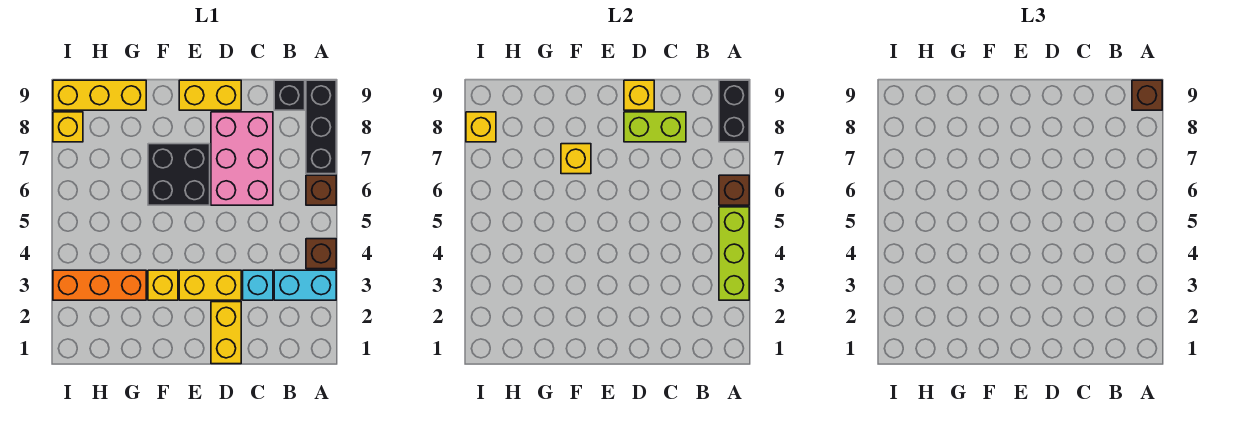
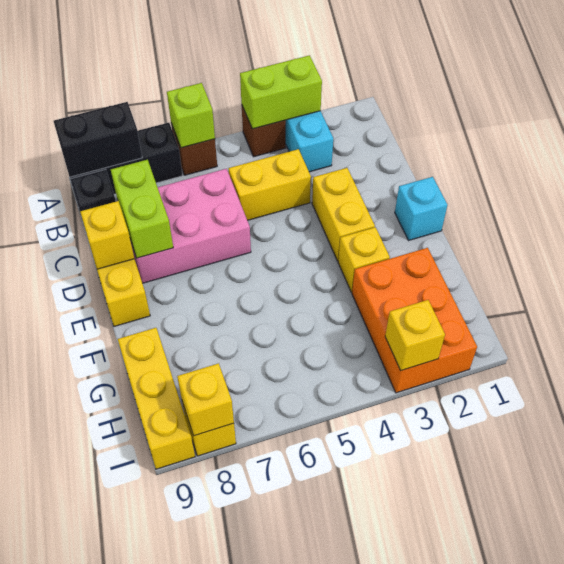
lime 1x3 brick [719,207,749,300] -> lime 1x2 brick [240,55,322,129]
brown 1x1 brick [719,175,749,205] -> lime 1x1 brick [167,83,215,148]
brown 1x1 brick [1132,80,1162,110] -> none
cyan 1x1 brick [243,270,273,300] -> cyan 1x1 brick moved to [395,177,448,241]
yellow 1x2 brick [211,302,241,364] -> yellow 1x2 brick moved to [229,149,311,220]
black 2x2 brick [148,144,210,205] -> none
yellow 1x1 brick [561,144,591,174] -> yellow 1x1 brick moved to [385,300,445,370]
orange 1x3 brick [53,270,146,300] -> orange 2x3 brick [352,248,477,393]

